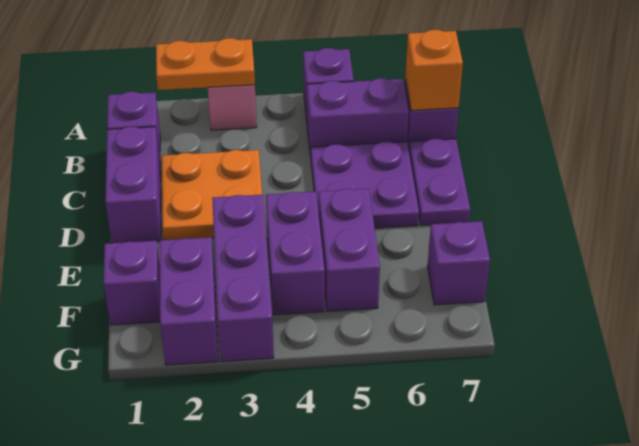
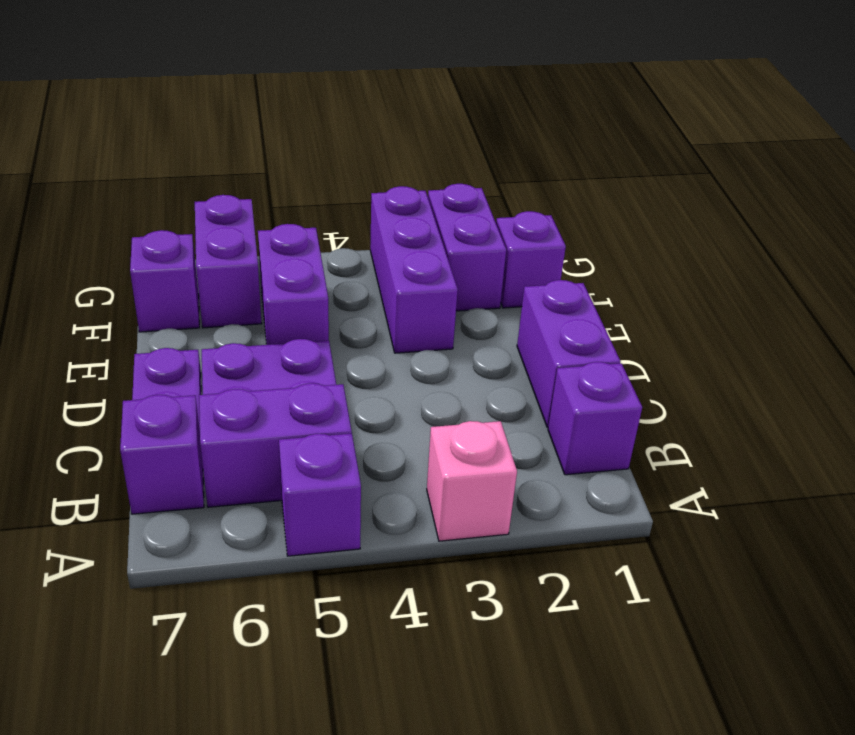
orange 1x2 plate [156,38,255,90] -> none
orange 1x1 brick [405,30,463,110] -> none
orange 2x2 plate [161,150,262,240] -> none
purple 1x2 brick [266,192,325,315] -> purple 1x2 brick moved to [195,195,262,328]

